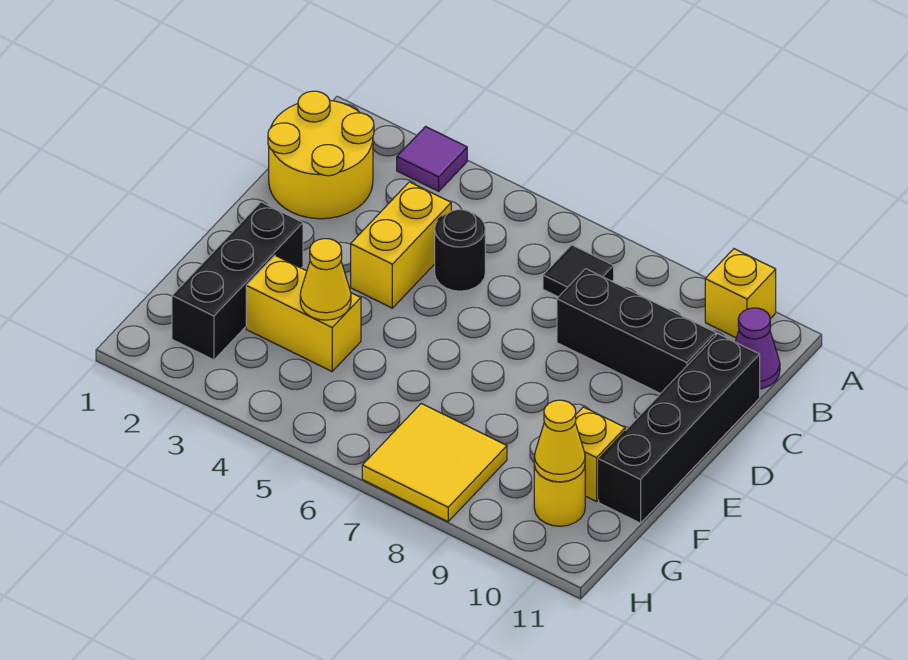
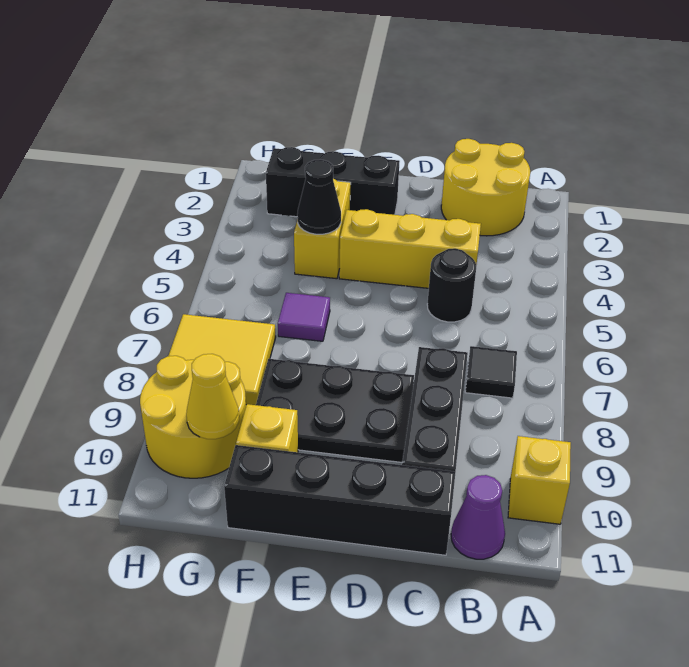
purple 1x1 tile [397,127,467,191] -> purple 1x1 tile moved to [278,293,330,341]
yellow 1x2 brick [351,182,451,308] -> yellow 1x3 brick [339,209,481,288]
none -> black 2x3 plate [256,359,414,462]
yellow 1x1 cone [300,239,351,320] -> black 1x1 cone [297,160,341,234]
yellow 1x1 round brick [534,465,585,526] -> yellow 2x2 round brick [140,356,246,478]

